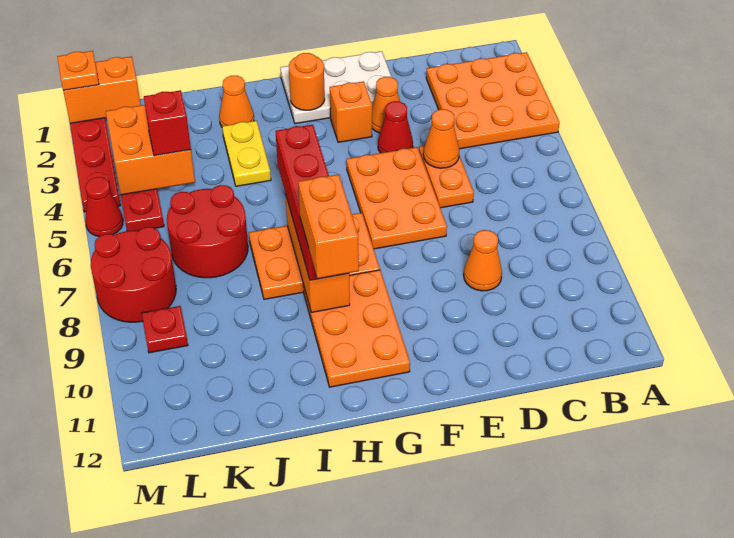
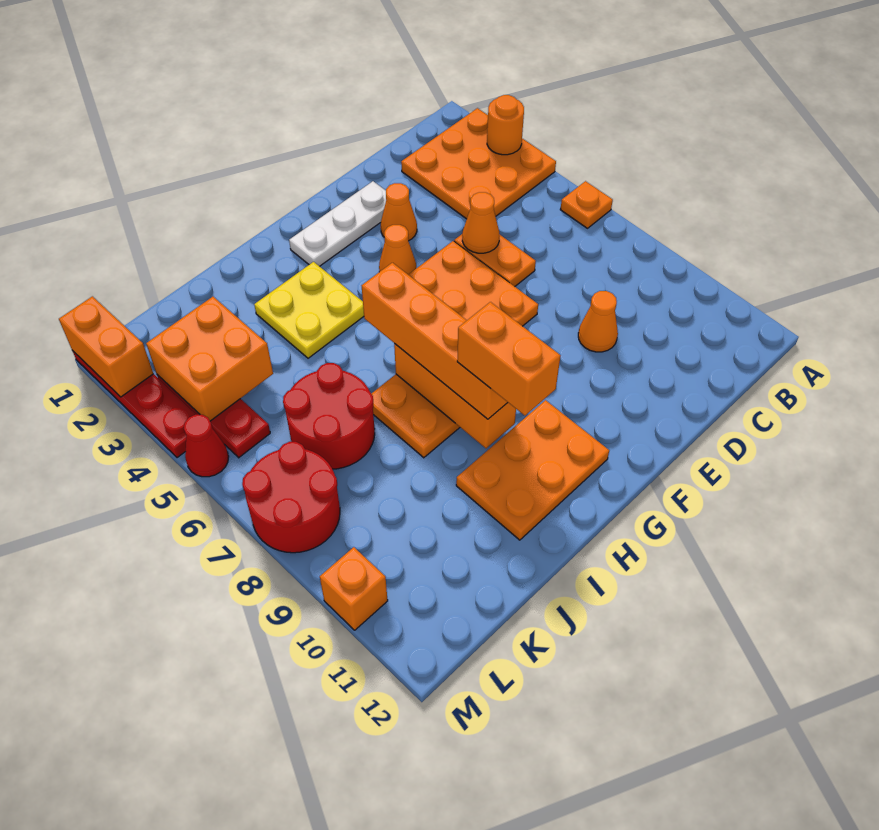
white 2x3 plate [280,51,391,124] -> white 1x3 plate [289,181,386,266]
red 1x1 cone [378,101,413,153] -> none
orange 1x1 brick [330,81,372,142] -> orange 1x1 brick moved to [320,547,388,630]
orange 1x1 round brick [289,53,325,110] -> orange 1x1 round brick moved to [487,95,524,155]
orange 2x3 plate [303,270,410,387] -> orange 2x3 plate turned to [456,400,609,540]
red 1x4 brick [276,125,348,280] -> orange 1x4 brick [362,263,508,419]
orange 1x1 cone [219,76,254,127] -> orange 1x1 cone moved to [379,225,416,274]
yellow 1x2 plate [222,121,271,186] -> yellow 2x2 plate [254,262,364,358]
red 1x1 brick [144,90,191,156] -> none
orange 1x2 brick [63,57,141,123] -> orange 1x2 brick turned to [59,296,153,397]
red 1x1 plate [142,306,188,353] -> none
orange 1x1 plate [57,51,99,91] -> orange 1x1 plate moved to [560,181,613,228]

